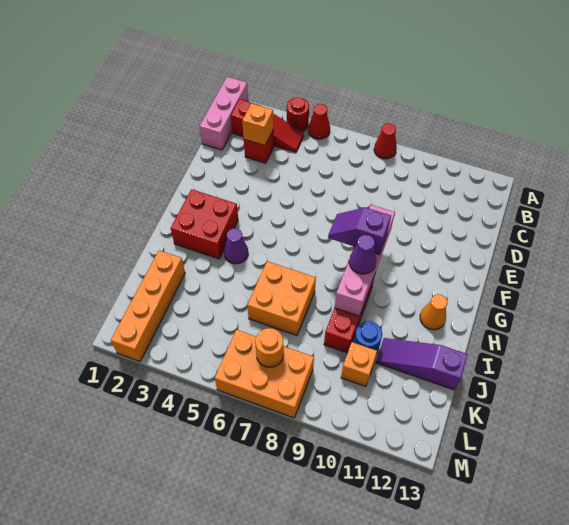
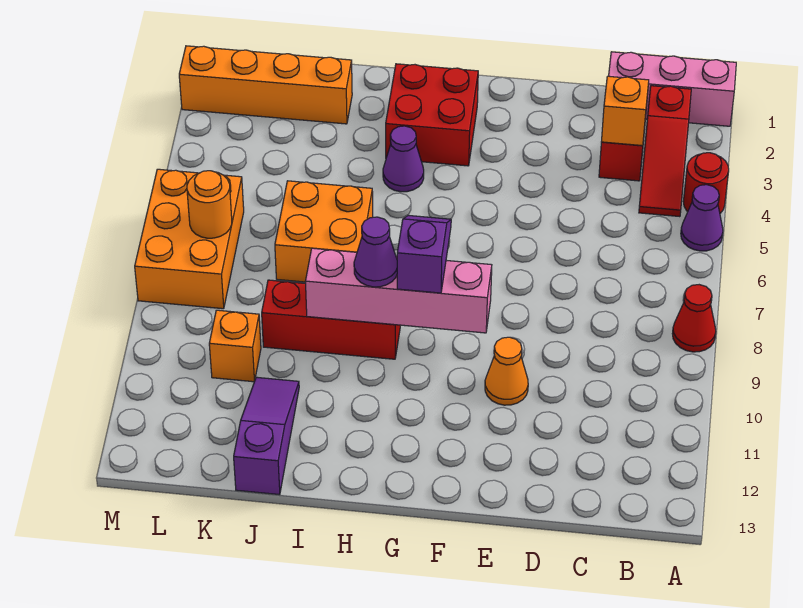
red 1x1 cone [308,104,330,139] -> purple 1x1 cone [681,185,723,251]
orange 1x1 cone [420,294,447,330] -> orange 1x1 cone moved to [485,337,528,405]
blue 1x1 round brick [354,321,382,352] -> none

